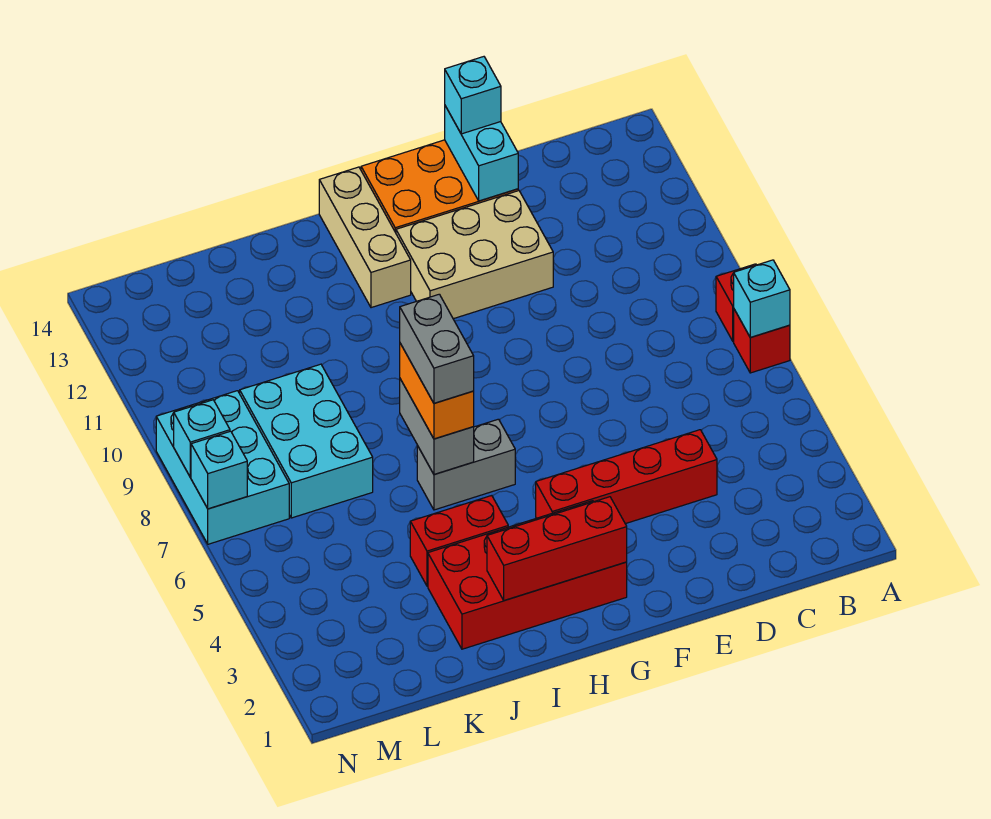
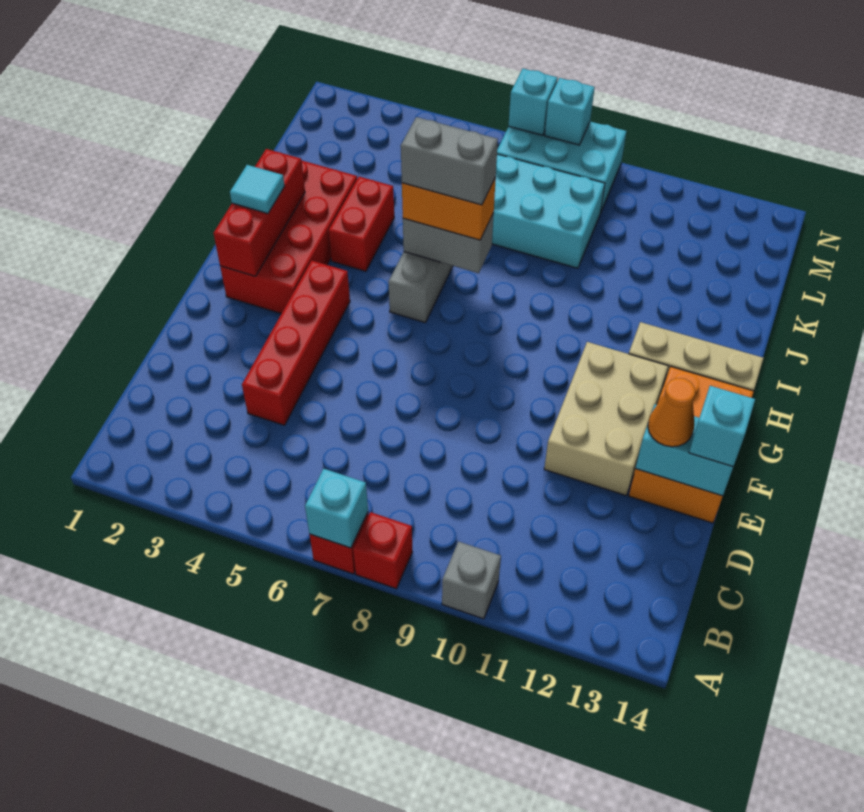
none -> grey 1x1 brick [442,541,501,619]
none -> orange 1x1 cone [648,378,695,447]
none -> cyan 1x1 tile [230,165,284,214]

